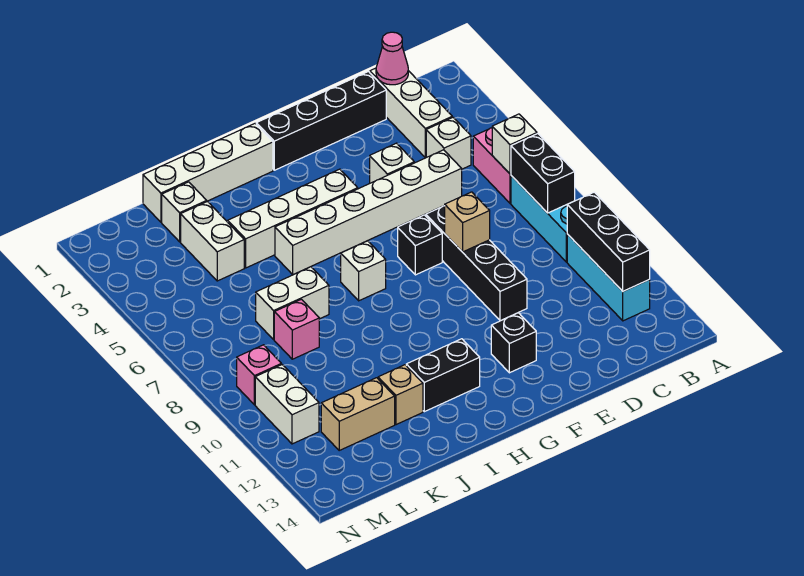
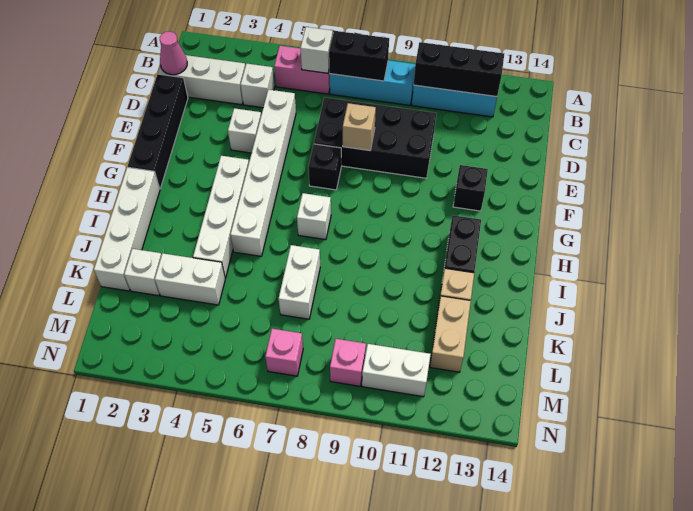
black 1x4 brick [426,206,527,321] -> black 2x4 brick [314,97,436,178]
pink 1x1 brick [274,299,319,359] -> pink 1x1 brick moved to [265,329,303,376]

